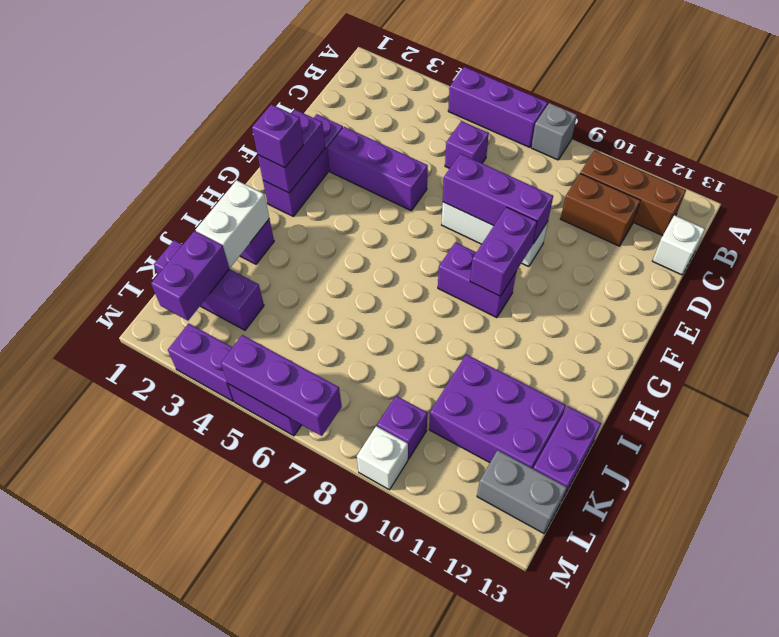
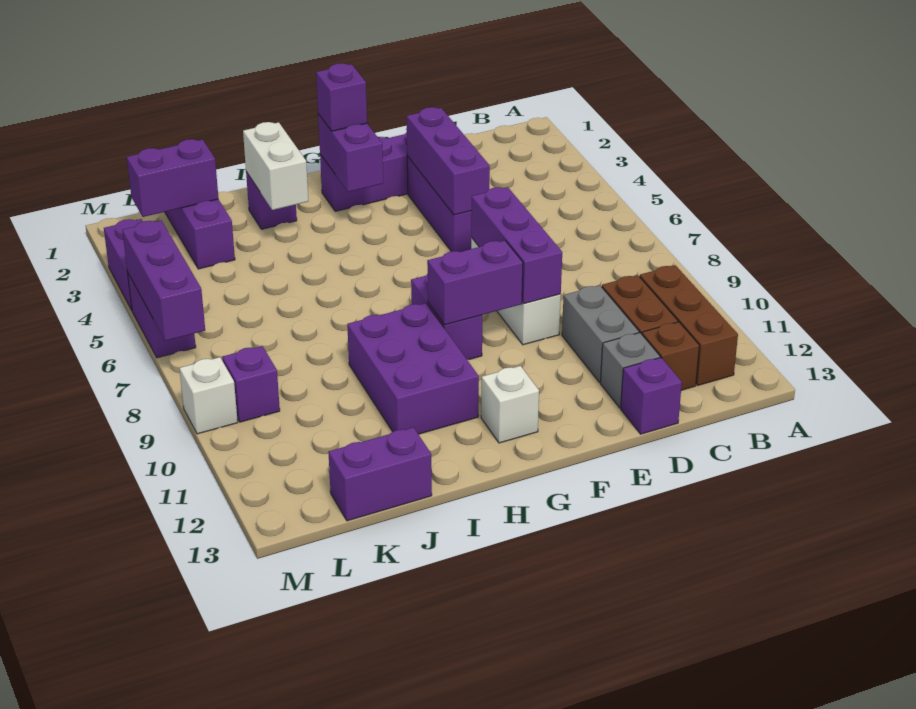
purple 1x3 brick [448,67,548,147] -> purple 1x3 brick moved to [407,107,490,215]
grey 1x1 brick [531,103,577,160] -> grey 1x1 brick moved to [601,333,660,408]
purple 1x1 brick [445,121,489,168] -> purple 1x1 brick moved to [621,358,682,434]
none -> brown 1x1 brick [642,322,699,390]
white 1x1 brick [653,215,705,275] -> white 1x1 brick moved to [481,366,539,443]
purple 1x2 brick [258,110,325,193] -> purple 1x2 brick turned to [318,114,383,192]
white 1x2 brick [196,180,269,267] -> white 1x2 brick turned to [243,122,308,210]
purple 2x3 brick [429,354,566,469] -> purple 2x3 brick moved to [347,303,479,434]
grey 1x2 brick [477,450,567,533] -> grey 1x2 brick moved to [562,285,639,383]

